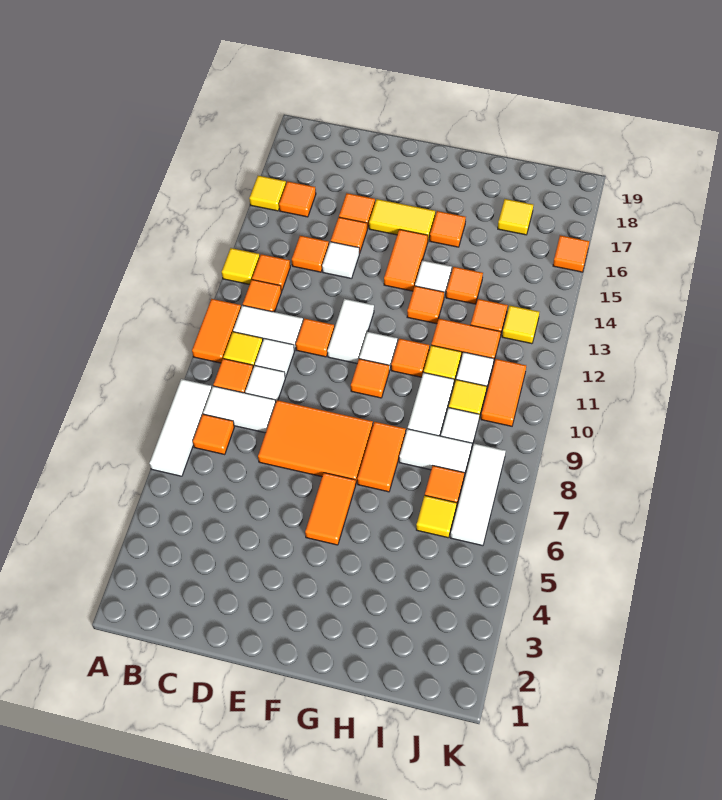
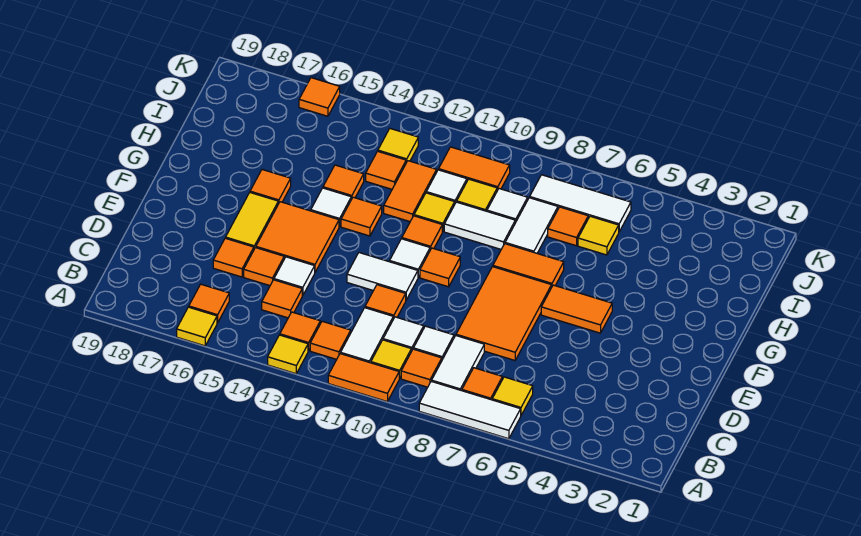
orange 1x2 tile [384,229,428,291] -> orange 2x2 tile [256,202,339,272]
yellow 1x1 tile [498,199,533,235] -> yellow 1x1 tile moved to [492,377,533,415]

